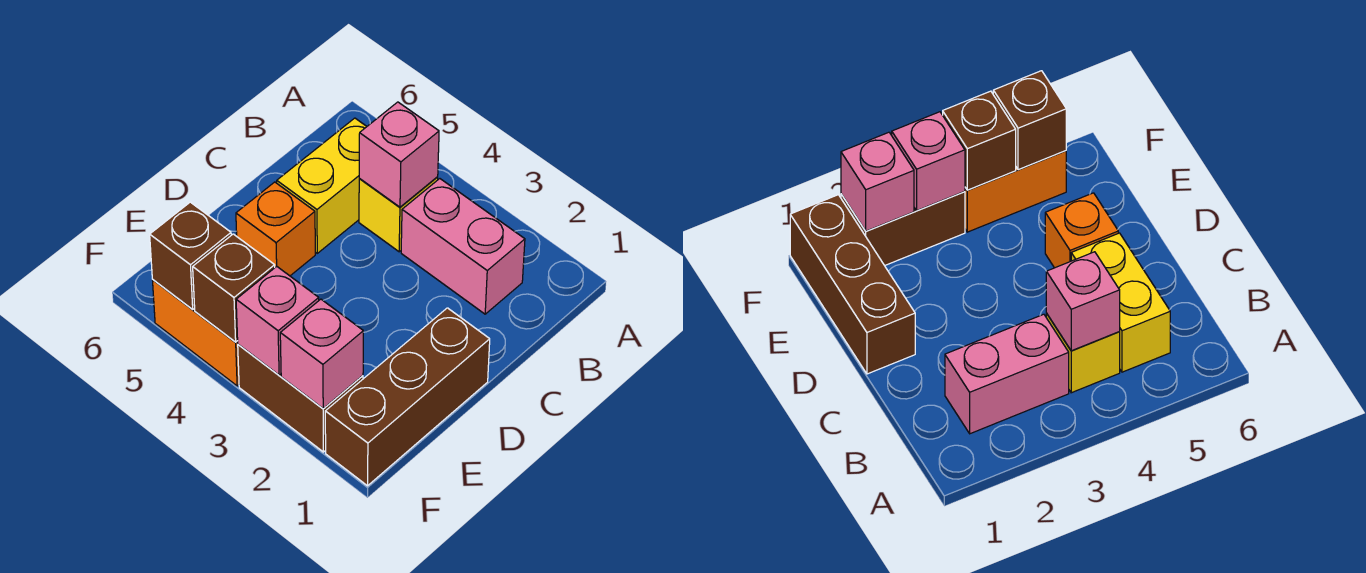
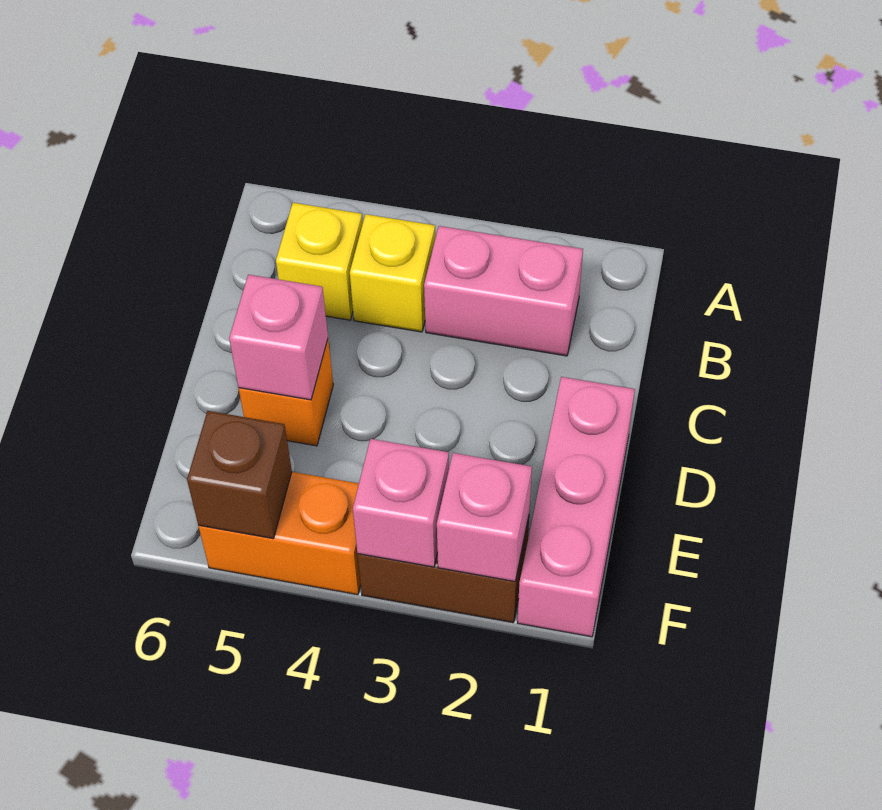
pink 1x1 brick [359,102,439,207] -> pink 1x1 brick moved to [229,275,328,400]
yellow 1x2 brick [277,118,367,253] -> yellow 1x1 brick [276,203,363,320]
brown 1x3 brick [325,308,490,486] -> pink 1x3 brick [517,377,635,637]
brown 1x1 brick [193,234,275,342] -> none

